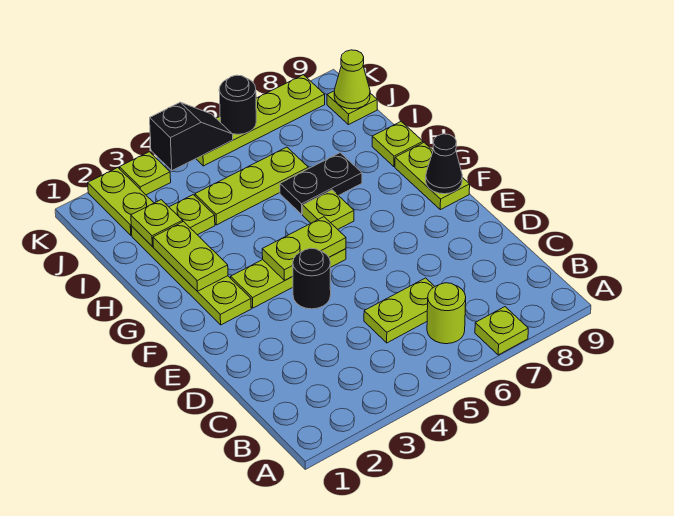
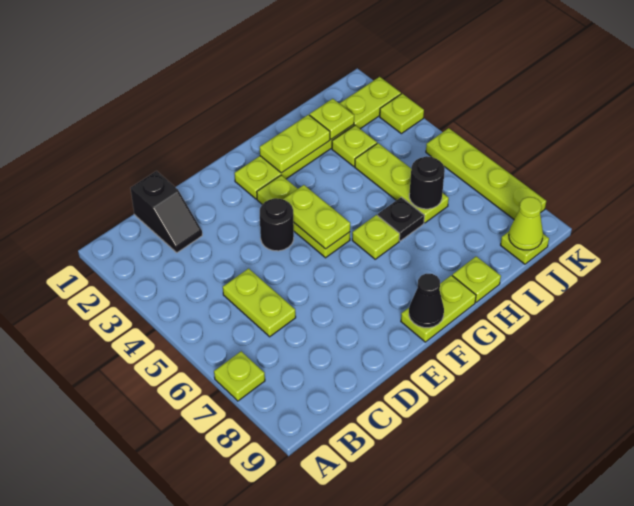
lime 1x1 round brick [427,283,466,344] -> none
black 1x2 plate [280,153,362,214] -> black 1x1 plate [378,197,424,241]
black 1x2 slope [150,102,233,170] -> black 1x2 slope moved to [131,171,202,253]
black 1x1 round brick [219,75,256,134] -> black 1x1 round brick moved to [409,156,445,209]

